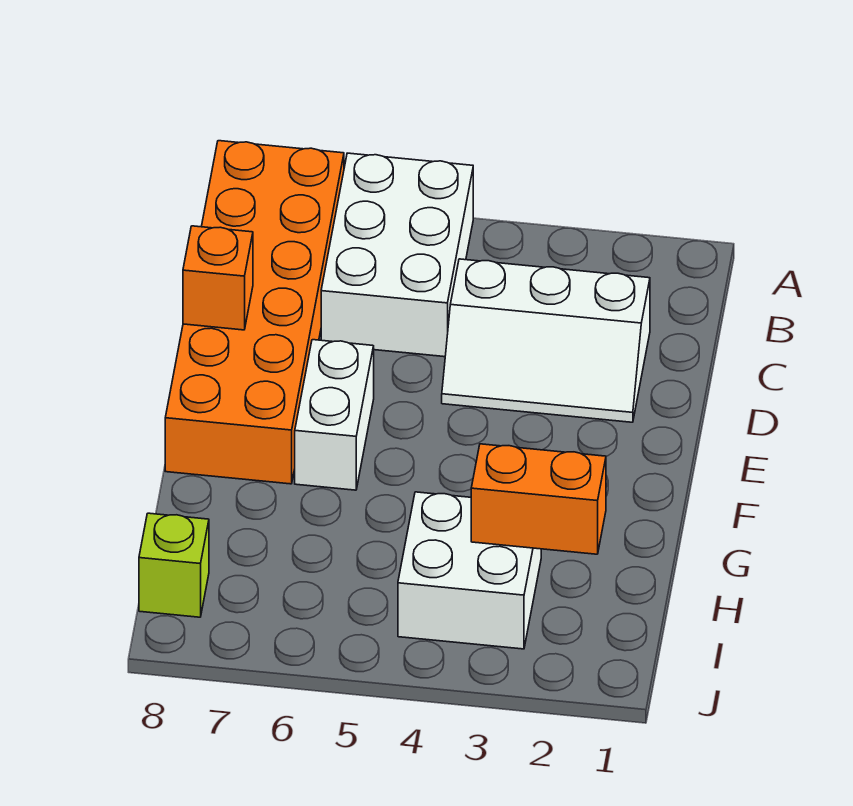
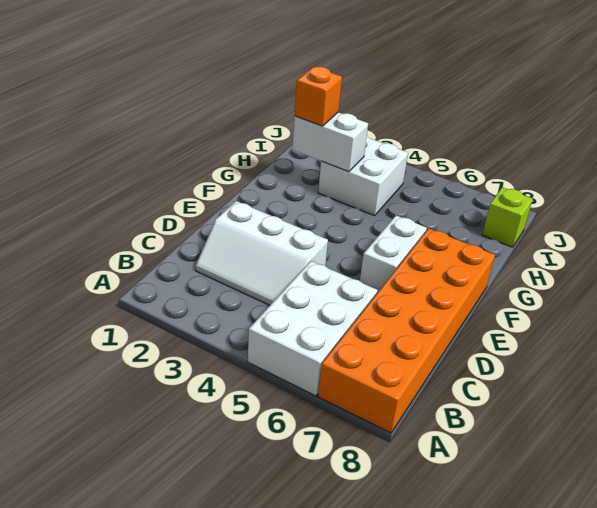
white 2x3 slope [442,259,650,422] -> white 2x3 slope turned to [196,201,328,305]
orange 1x1 brick [183,226,253,330] -> orange 1x1 brick moved to [295,67,342,126]
orange 1x2 brick [471,444,606,554] -> white 1x2 brick [292,112,368,172]

